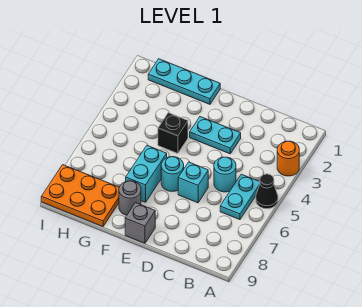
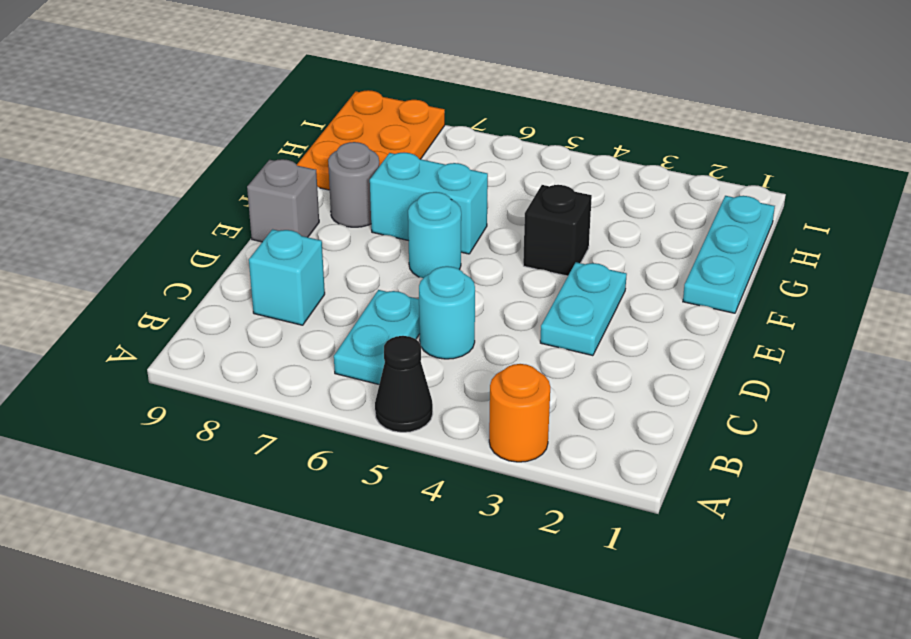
cyan 1x2 plate [220,174,260,220] -> cyan 1x2 plate turned to [334,290,420,384]
cyan 1x1 brick [178,162,208,203] -> cyan 1x1 brick moved to [249,229,325,325]

